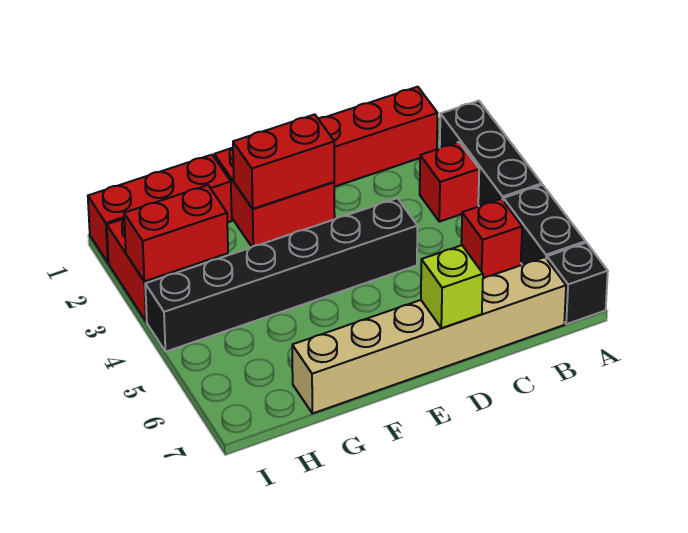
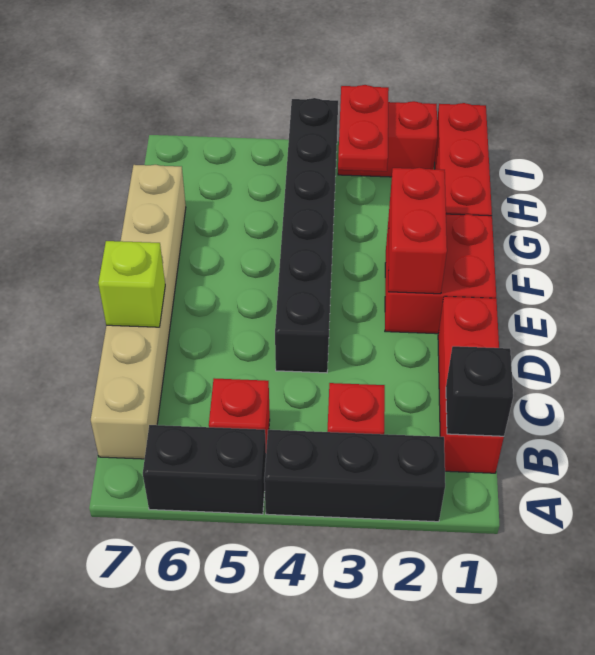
black 1x1 brick [547,243,608,324] -> black 1x1 brick moved to [446,346,513,436]
red 1x2 brick [124,185,228,281] -> red 1x2 plate [338,85,389,171]

